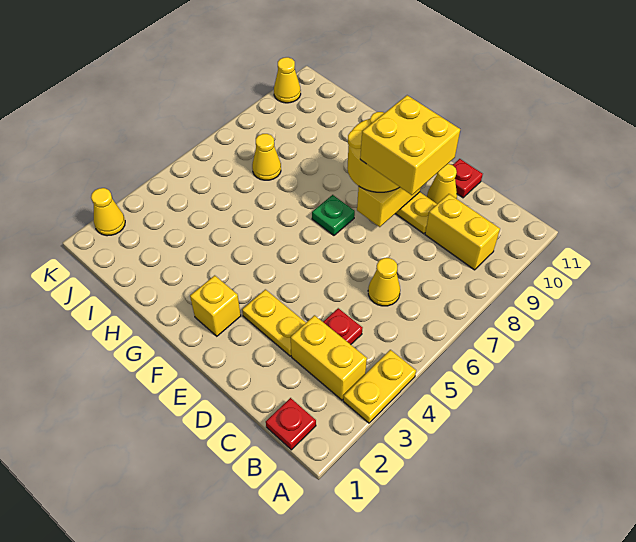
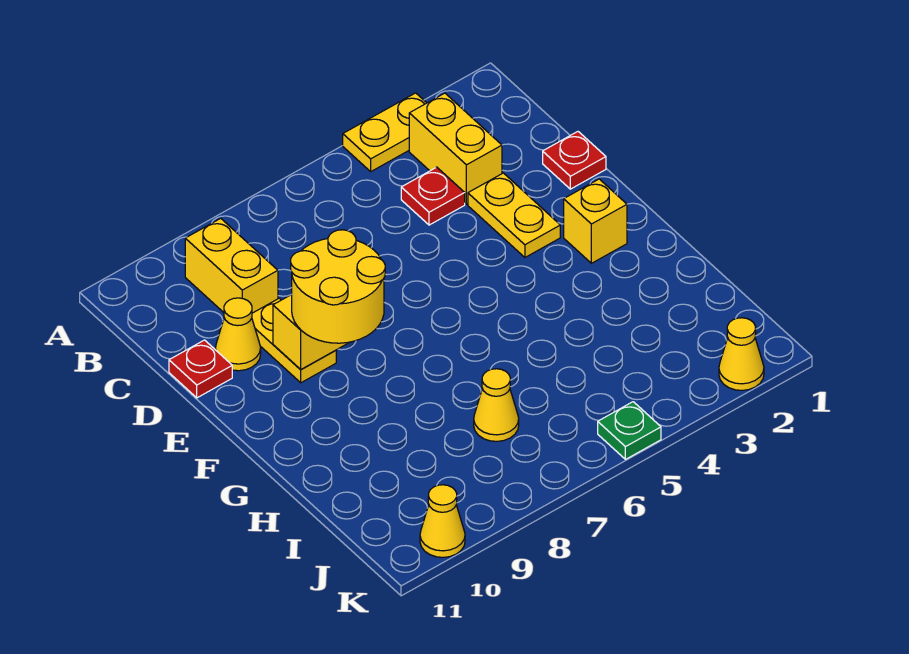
red 1x1 plate [266,398,316,450] -> red 1x1 plate moved to [543,132,606,189]
yellow 1x1 cone [368,258,400,306] -> none
yellow 2x2 brick [360,95,460,195] -> none
green 1x1 plate [312,195,355,235] -> green 1x1 plate moved to [598,402,661,459]

